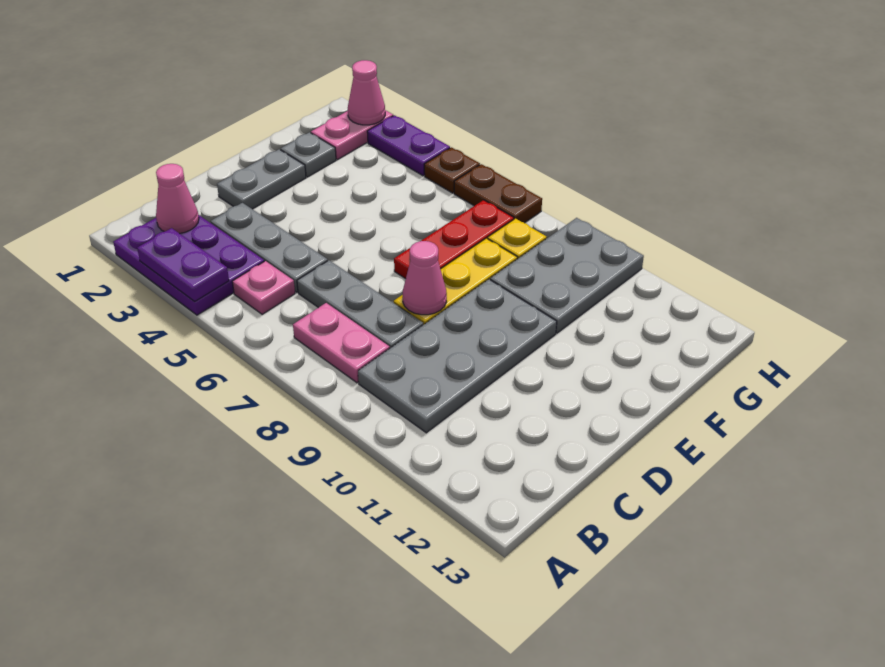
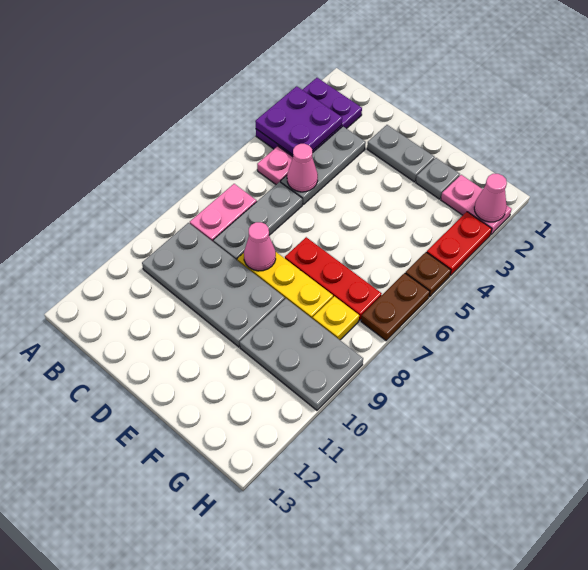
purple 1x2 plate [137,228,229,302] -> purple 2x2 plate [255,86,342,155]
pink 1x1 cone [156,164,199,234] -> pink 1x1 cone moved to [287,144,318,192]
purple 1x2 plate [367,115,450,176] -> red 1x2 plate [427,212,492,276]

